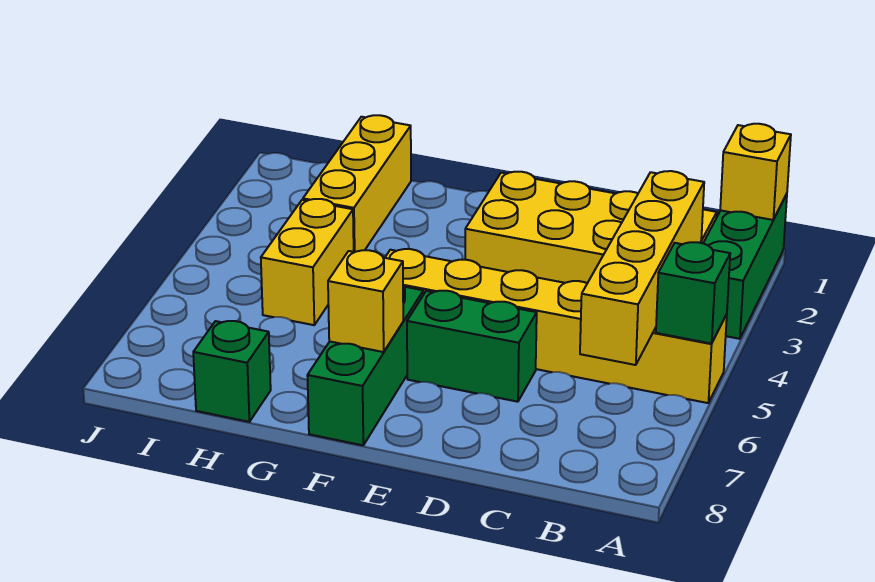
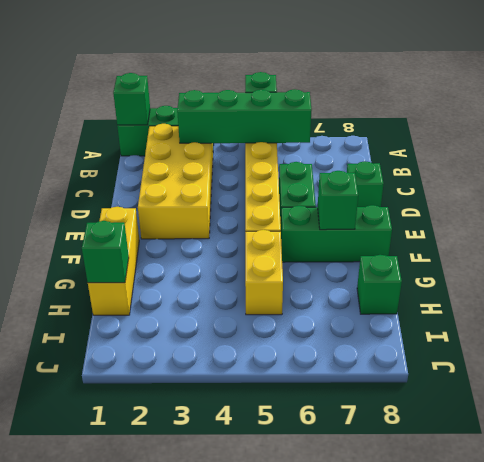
yellow 1x1 brick [720,124,791,220] -> green 1x1 brick [113,73,150,125]
yellow 1x4 brick [580,171,704,365] -> green 1x4 brick [177,89,312,143]
none -> green 1x1 brick [347,161,384,207]
yellow 1x1 brick [328,250,403,352] -> green 1x1 brick [318,171,358,230]
yellow 1x3 brick [303,115,411,252] -> yellow 1x3 brick turned to [88,207,139,315]
none -> green 1x1 brick [82,221,129,283]
yellow 1x2 brick [261,199,354,325] -> yellow 1x2 brick turned to [245,230,283,315]

